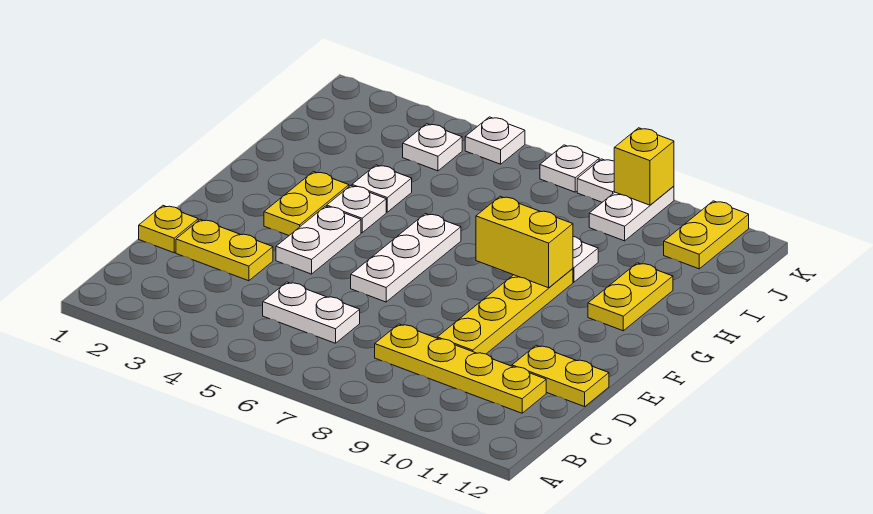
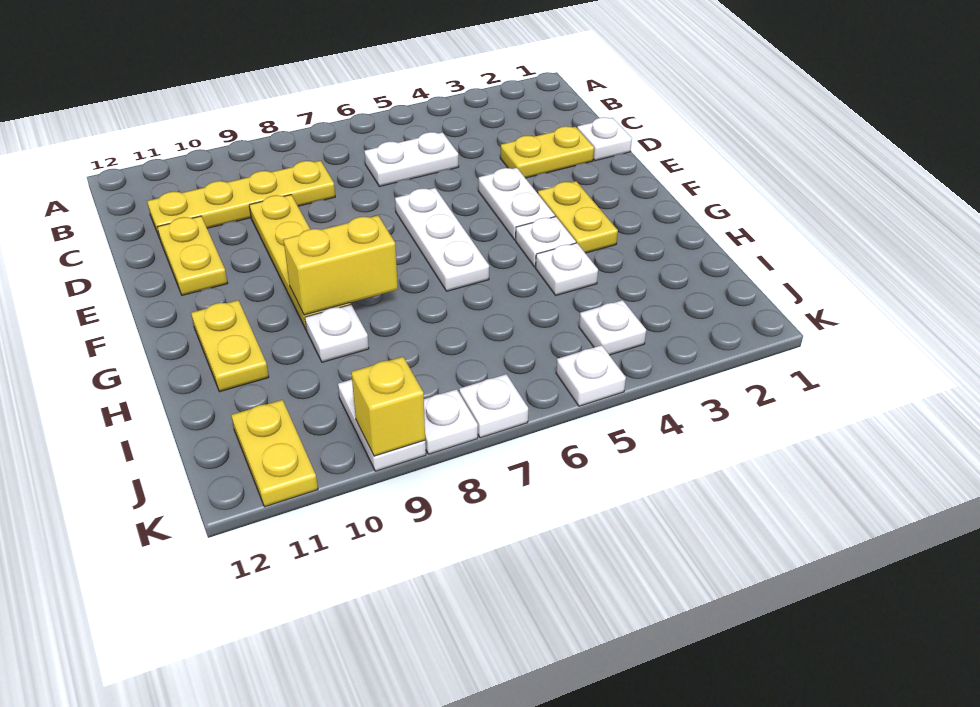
yellow 1x1 plate [139,206,198,253] -> white 1x1 plate [577,117,632,161]
yellow 1x2 plate [512,345,609,407] -> yellow 1x2 plate turned to [157,216,228,295]

